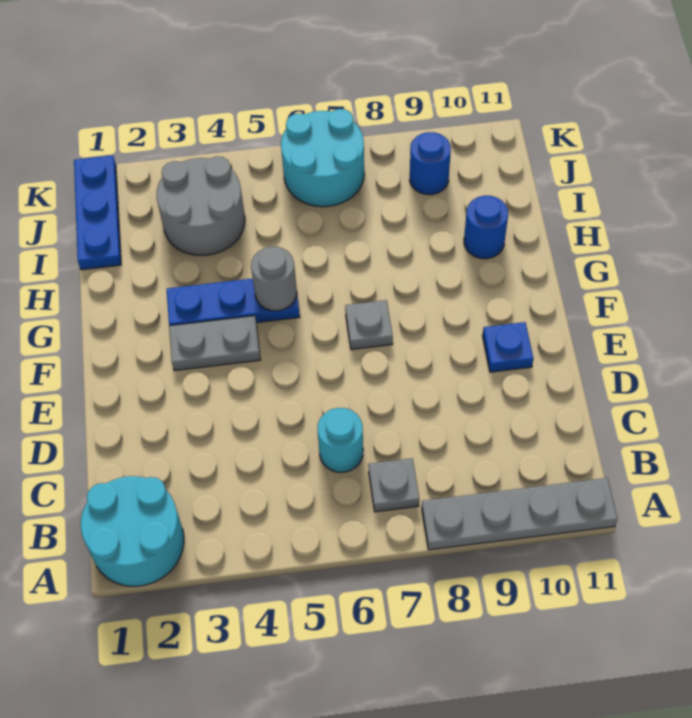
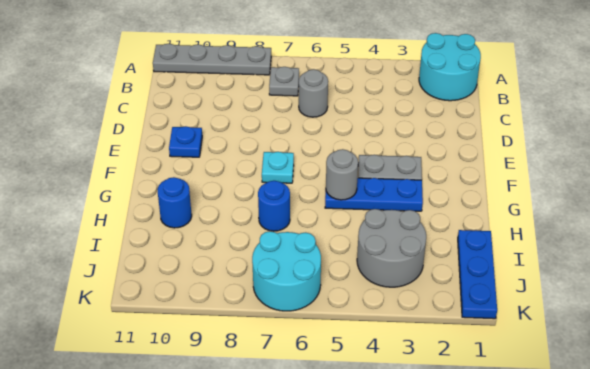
cyan 1x1 round brick [317,408,363,472] -> grey 1x1 round brick [299,69,328,117]
grey 1x1 plate [345,300,393,350] -> cyan 1x1 plate [262,152,294,183]
blue 1x1 round brick [410,132,451,195] -> blue 1x1 round brick moved to [258,181,290,231]

